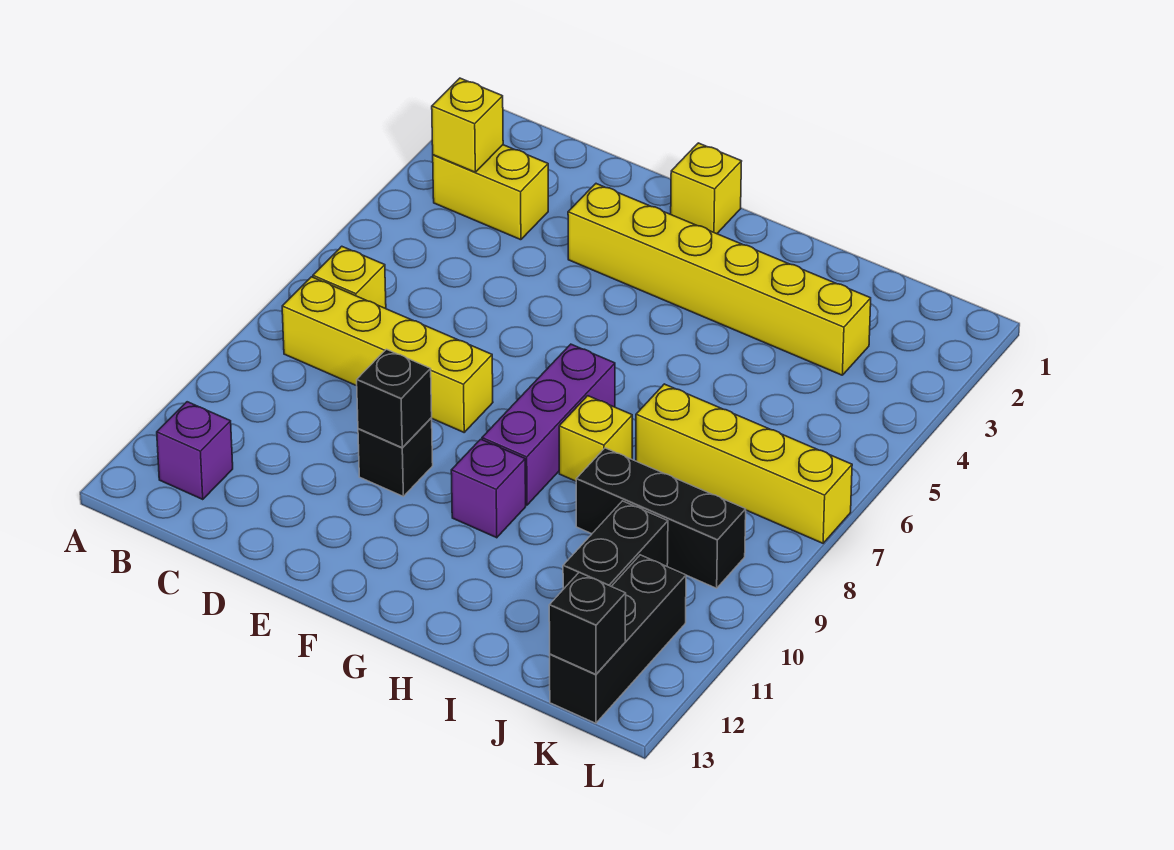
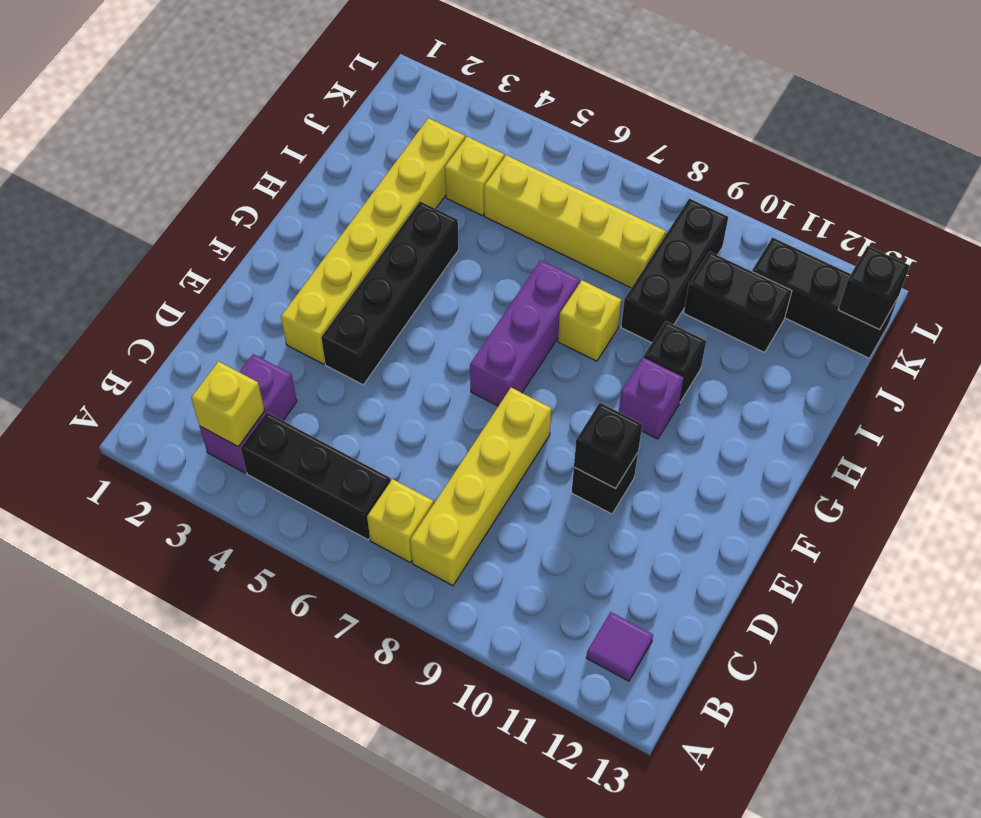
yellow 1x2 brick [433,145,548,240] -> purple 1x2 brick [200,354,297,473]
none -> black 1x3 brick [241,412,391,540]
purple 1x1 brick [157,402,233,499] -> purple 1x1 tile [586,612,653,681]
none -> black 1x4 brick [321,201,459,385]
yellow 1x1 brick [671,143,742,234] -> yellow 1x1 brick moved to [445,137,504,216]
purple 1x3 brick [482,344,615,505] -> purple 1x3 brick turned to [470,260,580,406]
none -> black 1x1 brick [644,321,706,403]
yellow 1x4 brick [636,384,852,543] -> yellow 1x4 brick turned to [484,155,666,288]

